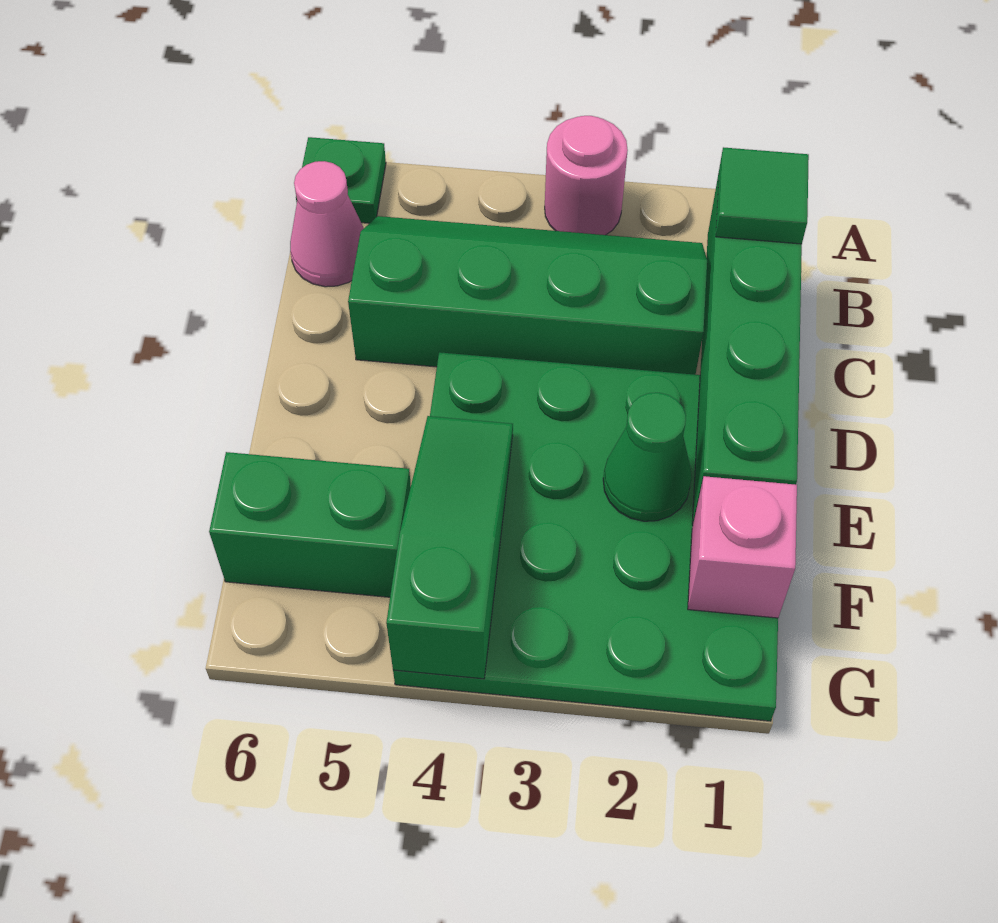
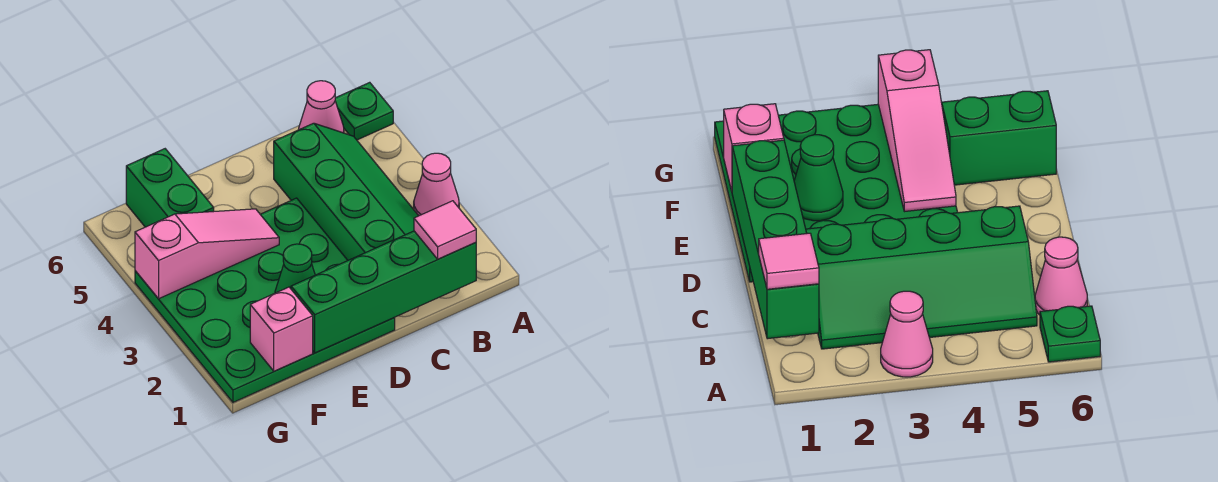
pink 1x1 round brick [545,116,628,235] -> pink 1x1 cone [414,153,459,216]
green 1x1 tile [716,147,809,244] -> pink 1x1 tile [414,201,476,259]
green 1x3 slope [386,416,513,679] -> pink 1x3 slope [135,209,279,299]

